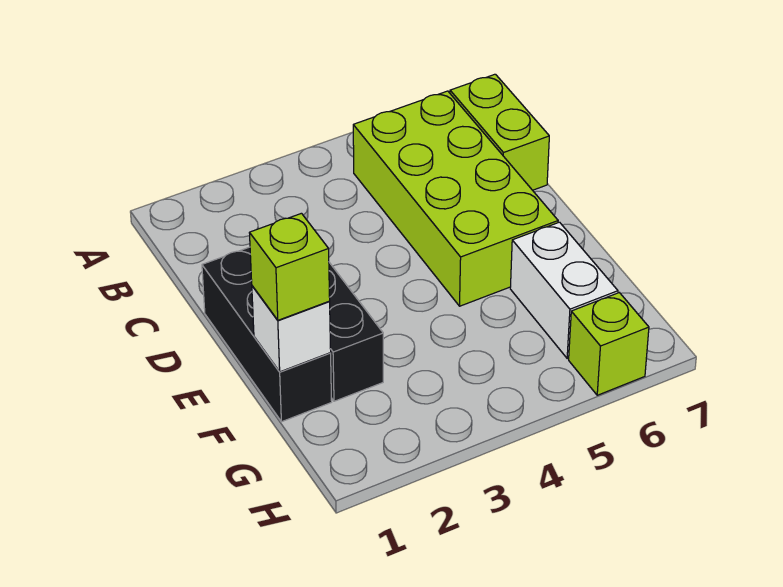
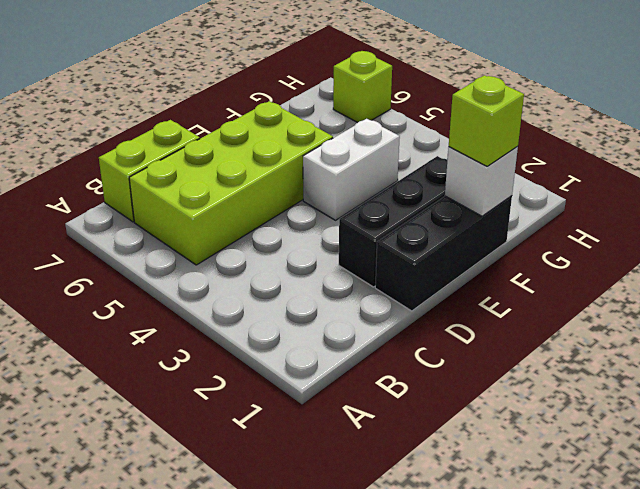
white 1x2 brick [510,222,618,359] -> white 1x2 brick moved to [303,119,400,220]

